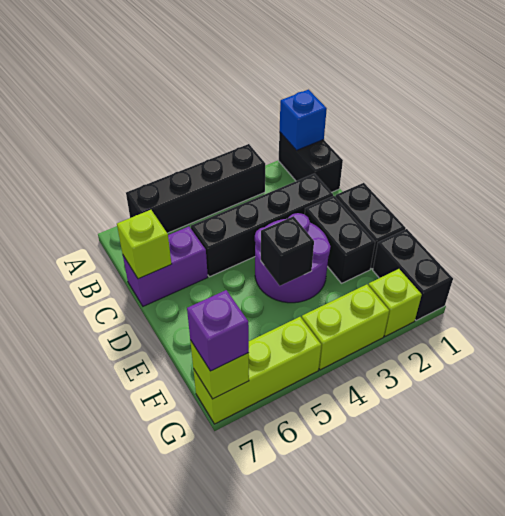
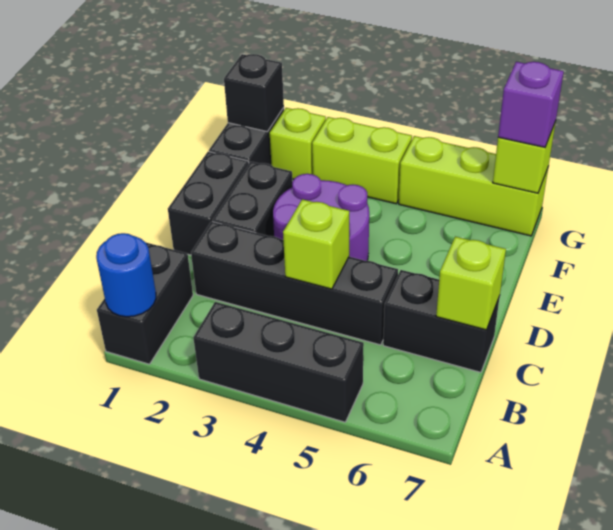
blue 1x1 brick [280,90,327,150] -> blue 1x1 round brick [96,233,156,317]
black 1x4 brick [126,144,265,233] -> black 1x3 brick [193,302,364,422]
none -> lime 1x1 brick [283,199,349,289]
purple 1x2 brick [123,227,208,306] -> black 1x2 brick [383,270,500,372]
black 1x1 brick [261,216,314,286] -> black 1x1 brick moved to [224,54,284,132]

